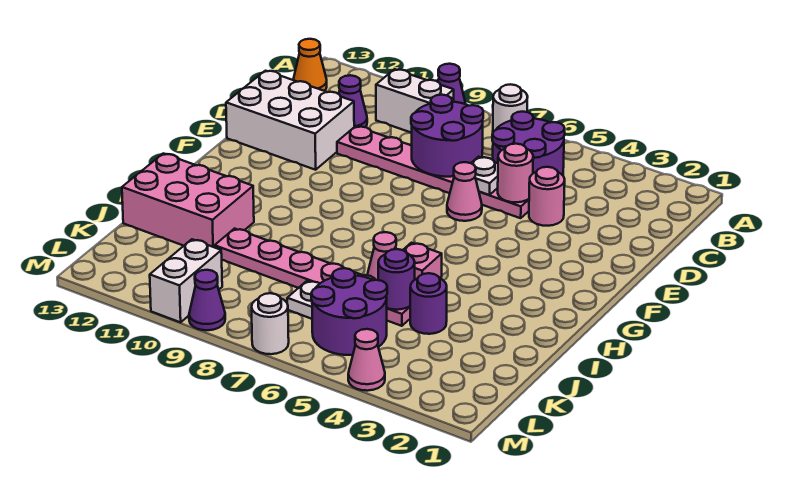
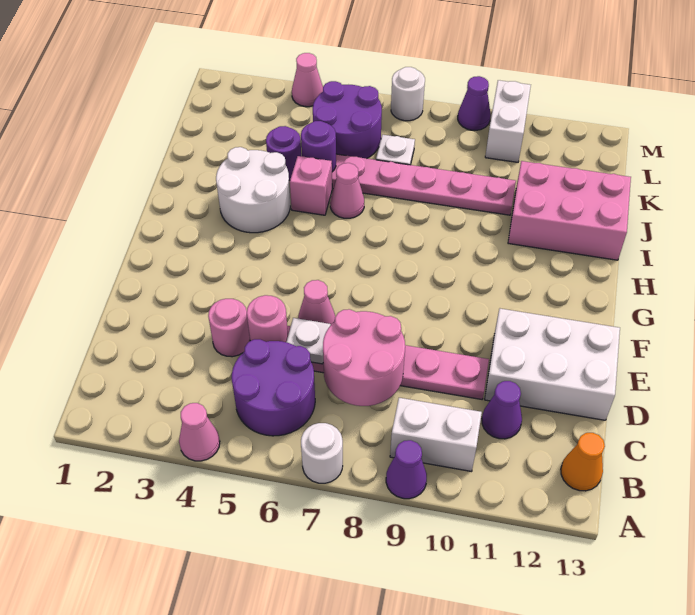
none -> pink 1x1 cone [179,403,220,461]
purple 2x2 round brick [411,95,483,177] -> pink 2x2 round brick [323,309,405,406]
none -> white 2x2 round brick [216,147,290,233]

